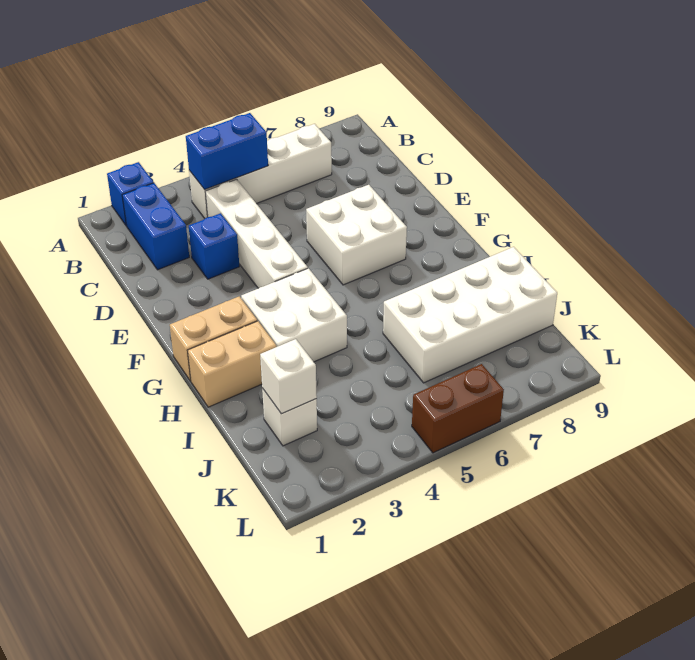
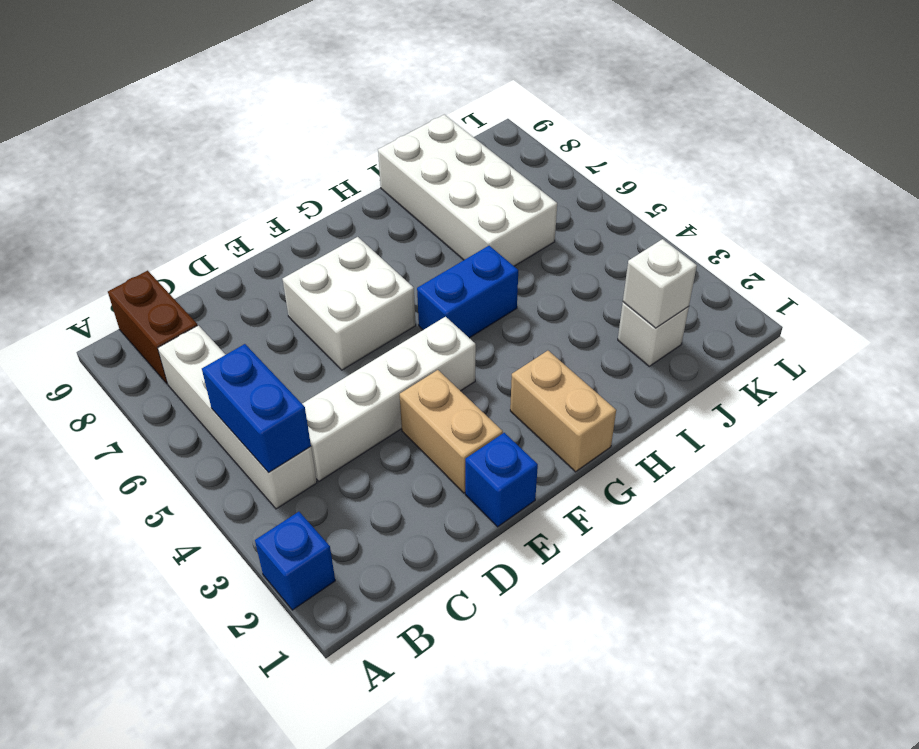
blue 1x2 brick [122,183,189,270] -> blue 1x2 brick moved to [417,246,518,338]
blue 1x1 brick [189,213,239,279] -> blue 1x1 brick moved to [465,433,538,527]
white 2x2 brick [241,268,347,362] -> none
tan 1x2 brick [188,321,276,407] -> tan 1x2 brick moved to [400,370,503,493]
brown 1x2 brick [412,364,504,453] -> brown 1x2 brick moved to [108,271,198,384]

